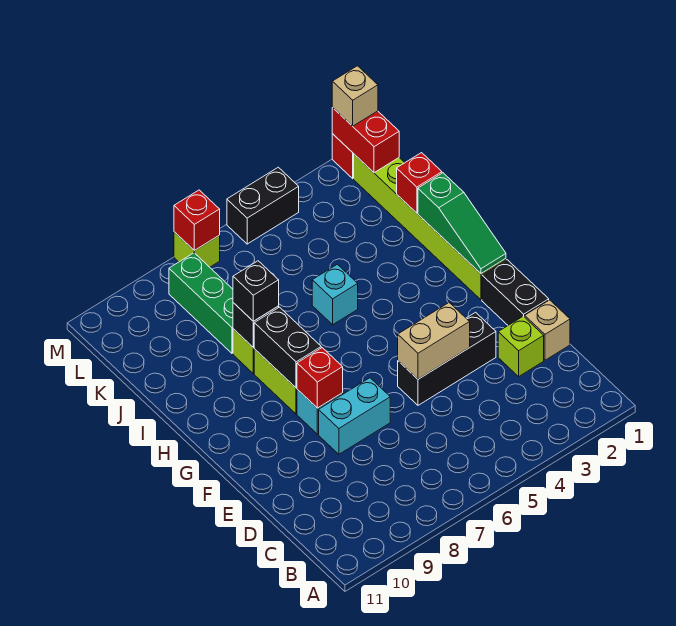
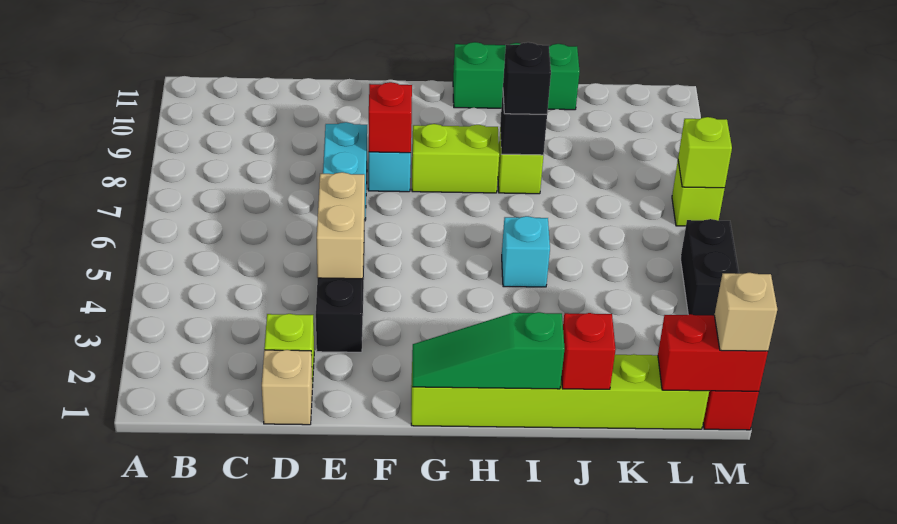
black 1x2 brick [482,260,549,325] -> none
black 1x2 brick [254,307,321,388] -> none
green 1x3 brick [169,253,233,353] -> green 1x3 brick moved to [453,42,580,110]
red 1x1 brick [174,190,220,251] -> lime 1x1 brick [678,117,732,188]

